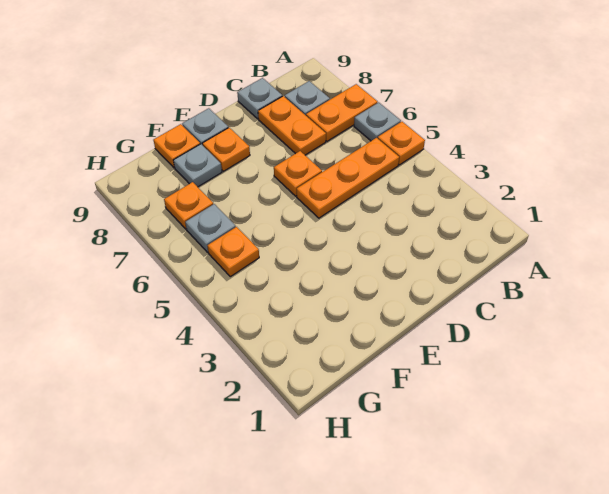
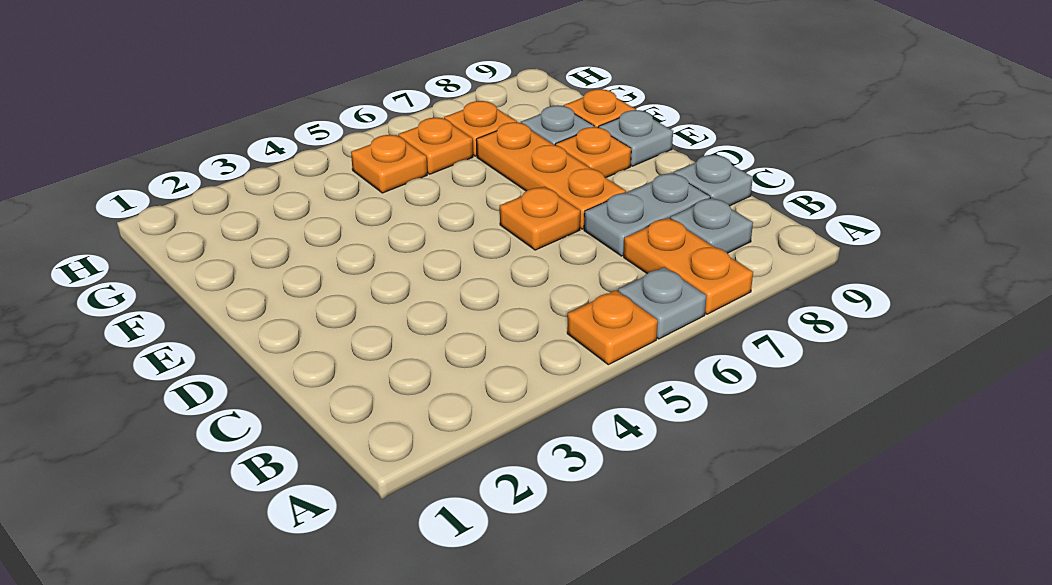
orange 1x3 plate [297,138,399,218] -> orange 1x3 plate moved to [476,122,626,229]
orange 1x2 plate [258,96,326,155] -> grey 1x2 plate [584,173,710,256]
grey 1x1 plate [185,204,236,252] -> orange 1x1 plate [398,118,473,174]

